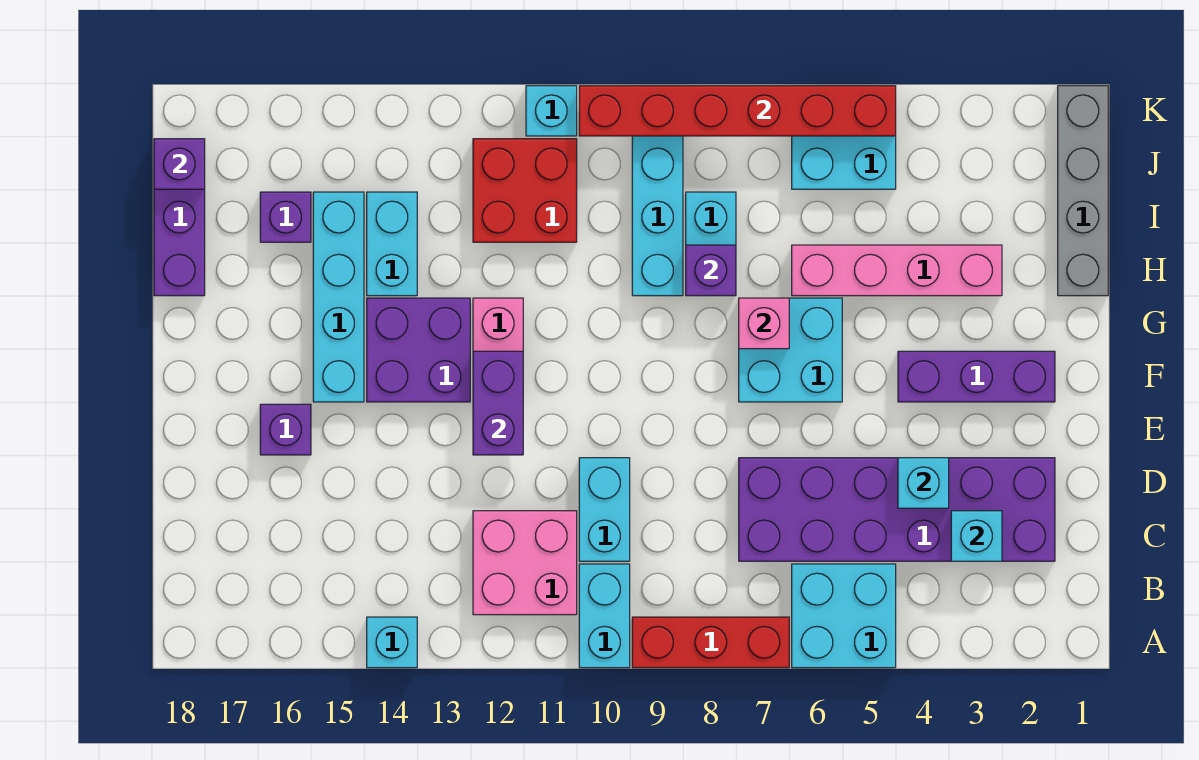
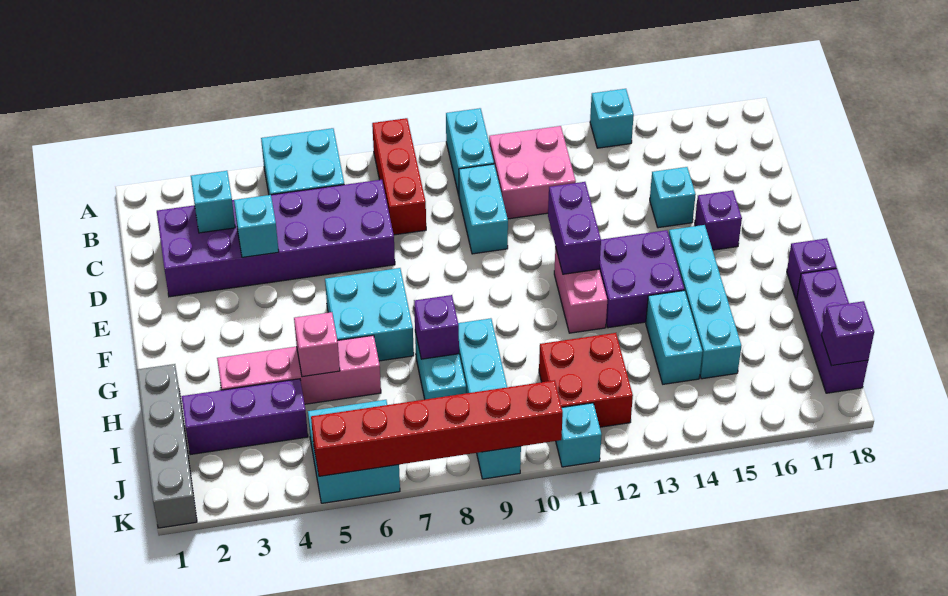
red 1x3 brick [632,617,789,668] -> red 1x3 brick turned to [372,118,426,235]
none -> cyan 1x1 brick [650,167,696,228]
purple 1x3 brick [898,351,1055,402] -> purple 1x3 brick moved to [181,379,308,455]
pink 1x1 brick [739,298,789,349] -> pink 1x1 brick moved to [294,312,340,377]
purple 1x1 brick [260,192,311,242] -> purple 1x1 brick moved to [787,238,837,300]

